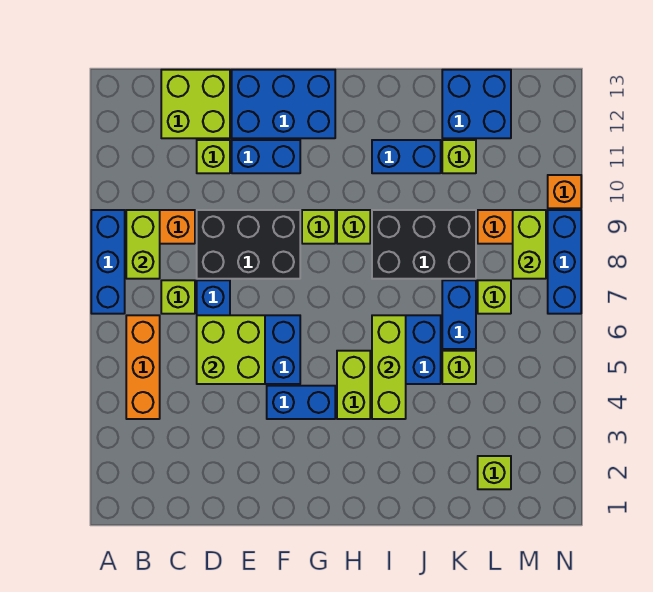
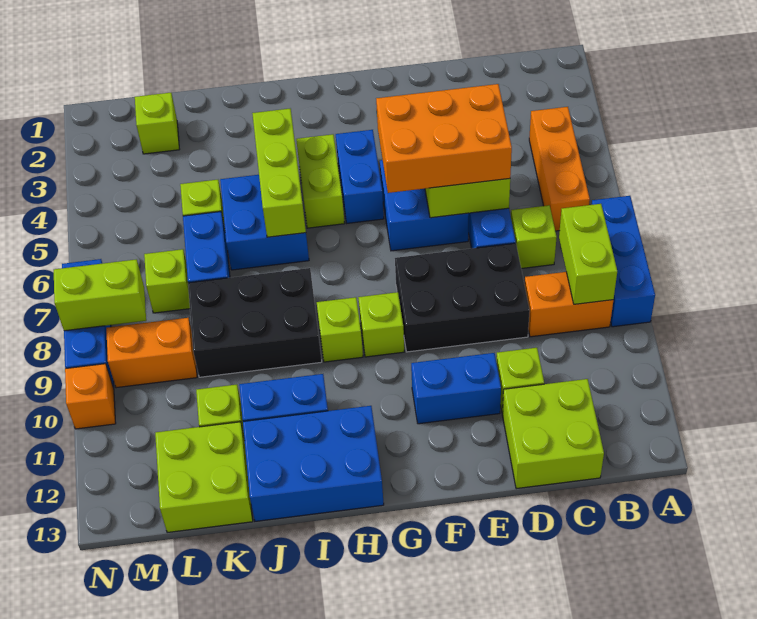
none -> orange 2x3 brick [376,84,512,193]
blue 2x3 brick [232,70,335,138] -> blue 2x3 brick moved to [243,406,384,521]
blue 1x2 brick [267,386,335,419] -> blue 1x2 brick turned to [336,130,384,223]
blue 2x2 brick [442,70,511,138] -> lime 2x2 brick [155,422,253,533]
lime 1x2 brick [513,210,546,279] -> lime 1x2 brick turned to [54,259,146,331]

